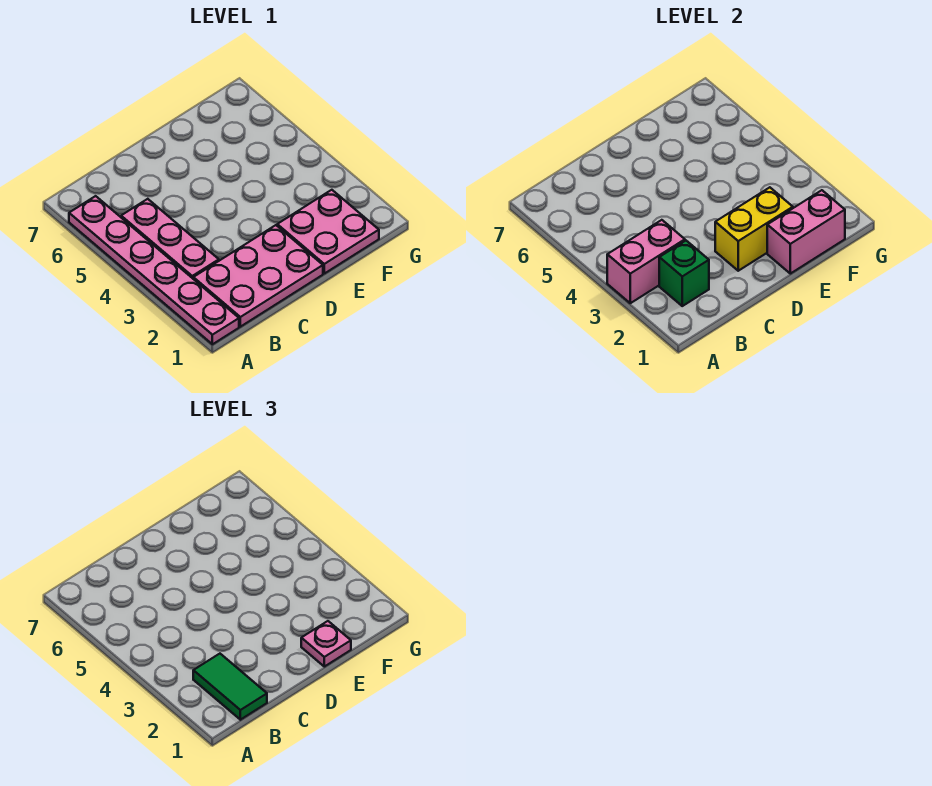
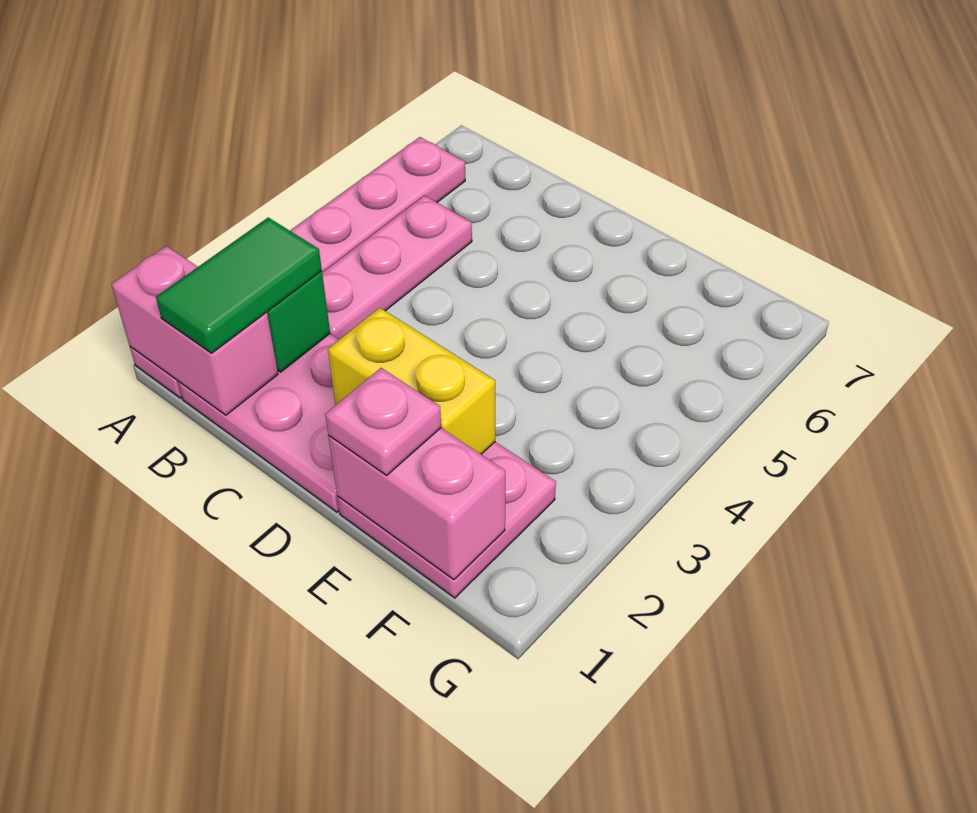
pink 1x2 brick [607,220,685,303] -> pink 1x2 brick moved to [111,246,278,415]

